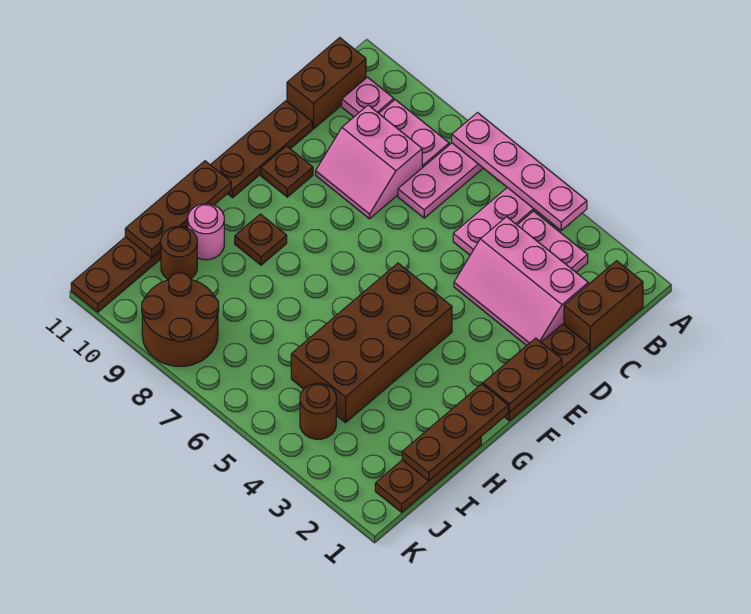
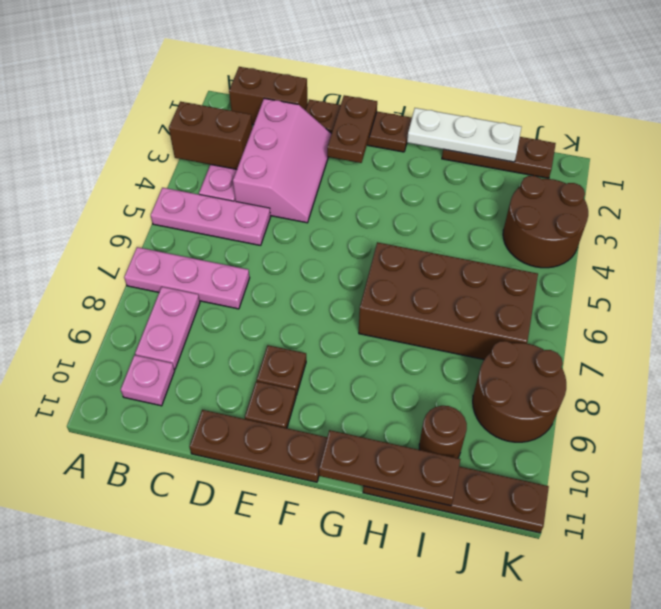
pink 1x4 plate [452,113,587,230] -> none
brown 1x2 brick [287,38,366,129] -> brown 1x2 brick moved to [169,102,252,169]
pink 2x2 slope [316,105,422,219] -> none
brown 1x2 plate [483,338,562,412] -> brown 1x2 plate turned to [327,95,377,163]
brown 2x4 brick [291,263,452,423] -> brown 2x4 brick moved to [359,242,538,359]
brown 1x3 plate [402,384,508,481] -> white 1x3 plate [407,108,521,162]
brown 1x1 plate [235,214,287,265] -> brown 1x1 plate moved to [257,345,306,395]
pink 1x1 round brick [188,204,224,260] -> none
brown 1x1 round brick [300,383,336,439] -> brown 2x2 round brick [503,176,588,268]

